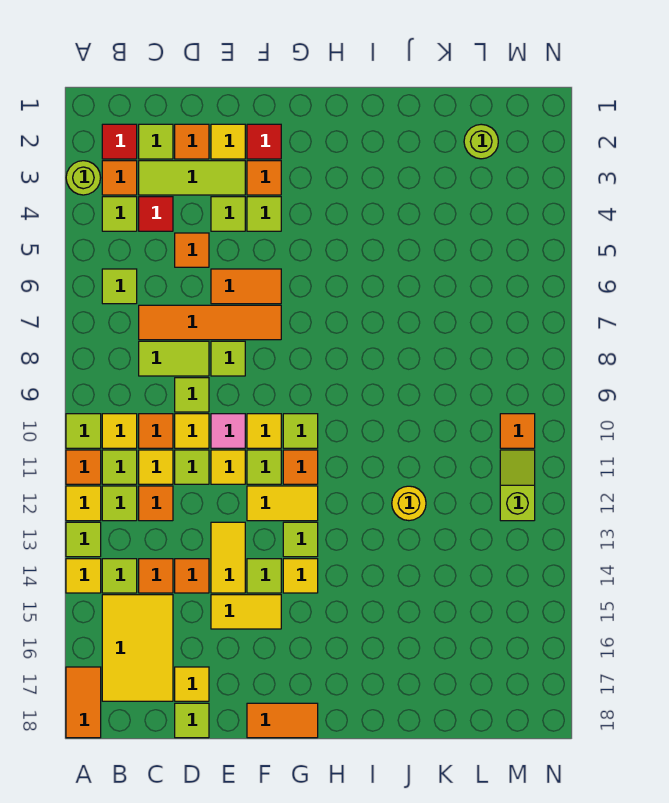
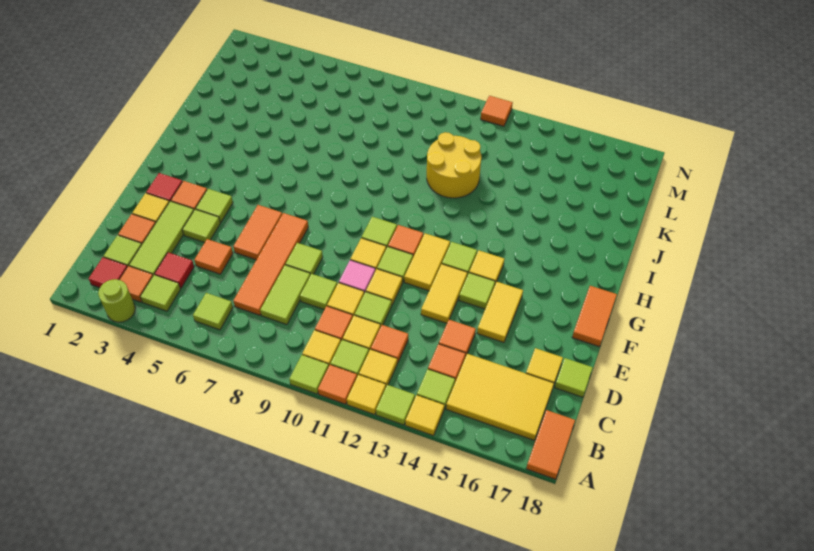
orange 1x2 tile [66,667,101,738] -> orange 1x2 tile turned to [526,410,575,479]
lime 1x1 tile [102,486,137,521] -> yellow 1x1 tile [359,349,397,386]
yellow 1x2 tile [211,522,245,593] -> yellow 1x2 tile turned to [421,264,467,323]
yellow 1x1 round brick [392,486,426,521] -> yellow 2x2 round brick [427,132,481,198]
lime 1x1 round brick [464,124,498,159] -> none
orange 1x1 tile [500,414,535,448] -> orange 1x1 tile moved to [481,96,513,126]
lime 1x2 slope [500,450,535,521] -> none

